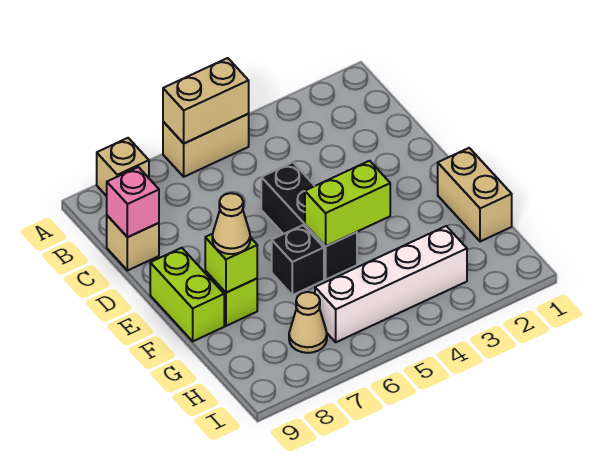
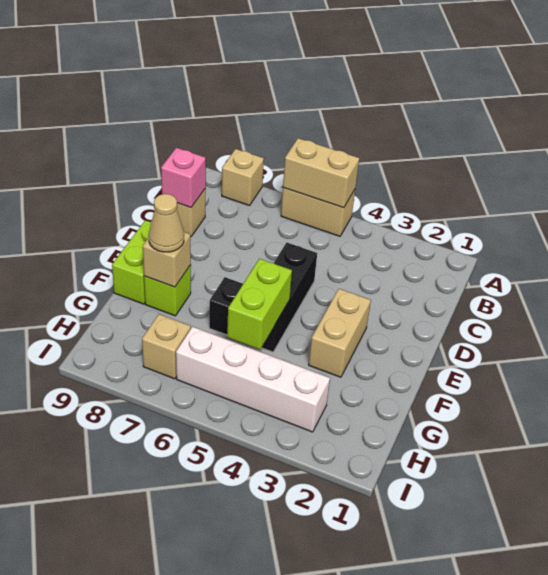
tan 1x2 brick [438,148,512,241] -> tan 1x2 brick moved to [309,289,371,377]
lime 1x2 brick [305,161,390,246] -> lime 1x2 brick turned to [227,259,292,350]
lime 1x1 brick [205,234,257,293] -> tan 1x1 brick [143,232,191,287]
tan 1x1 cone [289,292,327,353] -> tan 1x1 brick [142,314,191,379]

